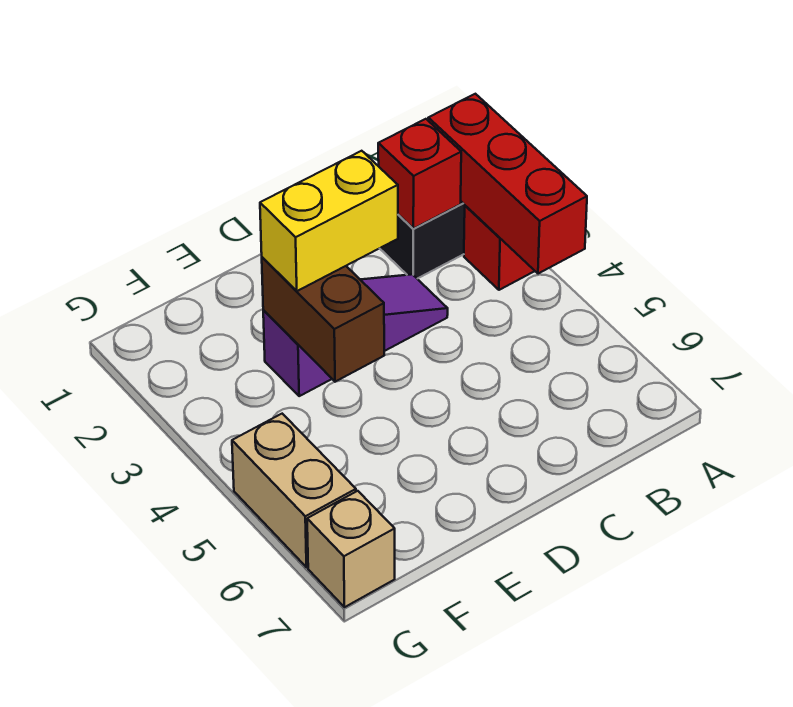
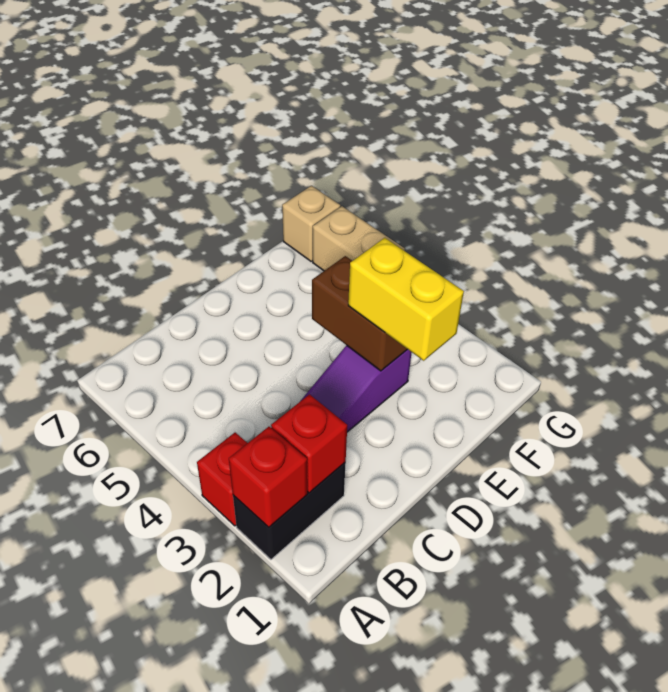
red 1x3 brick [428,94,587,274] -> red 1x1 brick [229,427,307,527]
yellow 1x2 brick [260,151,398,291] -> yellow 1x2 brick turned to [348,238,464,361]

